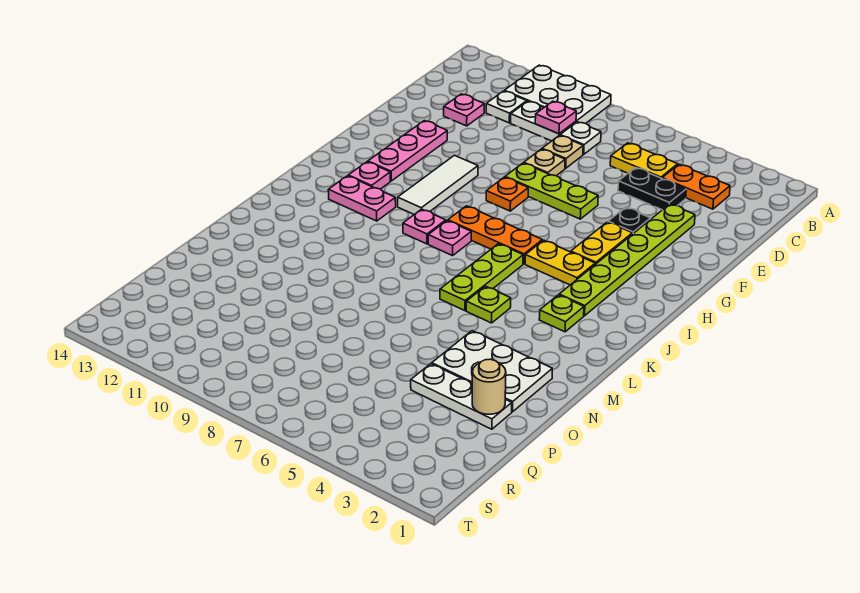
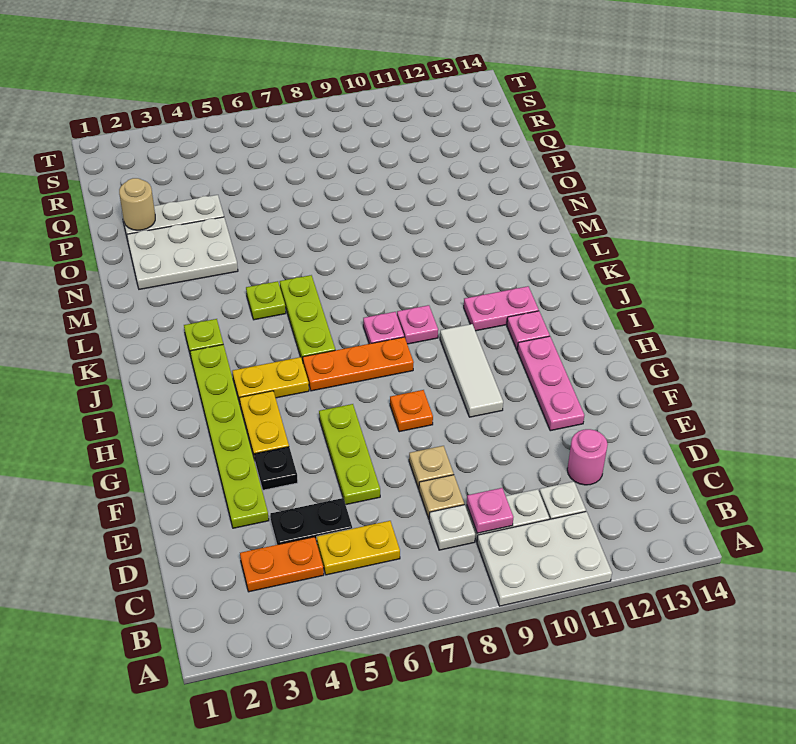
pink 1x1 plate [444,94,484,126] -> pink 1x1 round brick [567,429,608,485]
lime 1x3 plate [505,163,598,219] -> lime 1x3 plate turned to [319,404,380,505]

